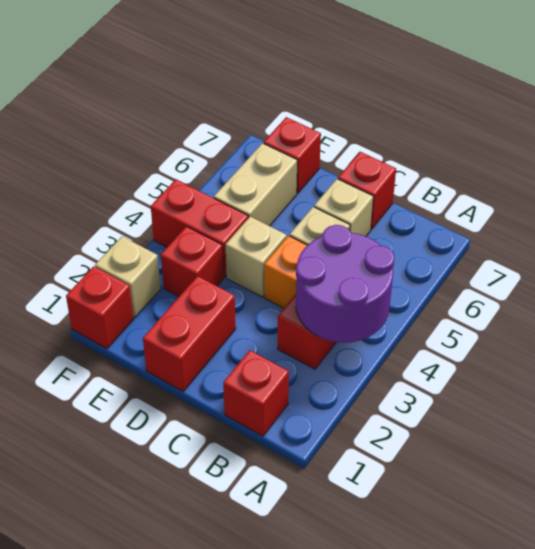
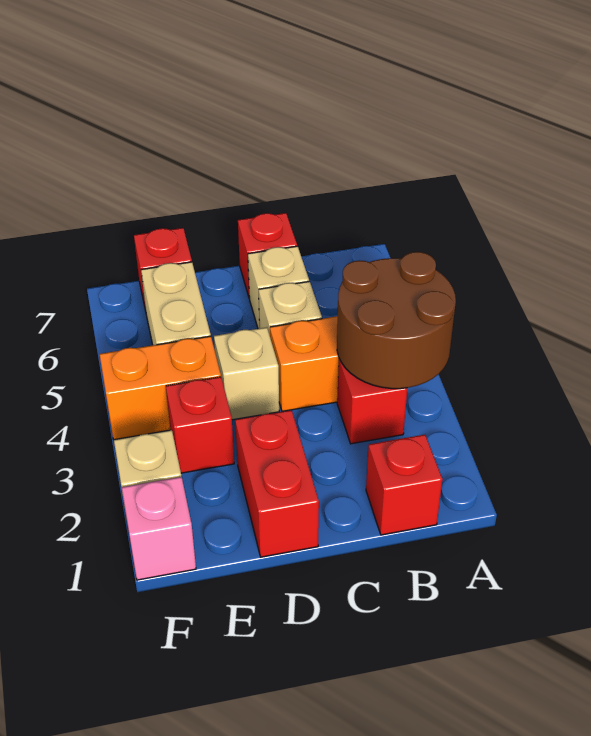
purple 2x2 round brick [296,225,394,343] -> brown 2x2 round brick [337,252,456,389]
red 1x2 brick [151,180,248,277] -> orange 1x2 brick [100,336,221,440]
red 1x1 brick [66,266,133,349] -> pink 1x1 brick [122,477,196,580]

